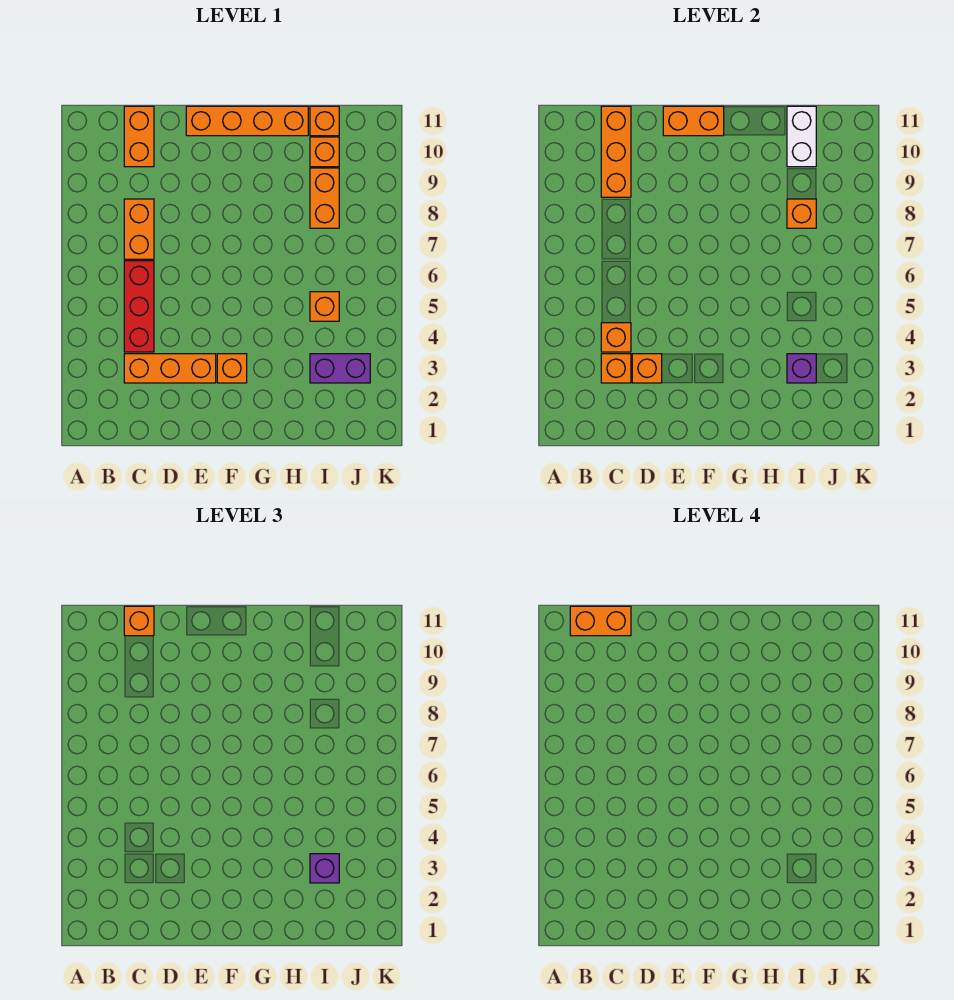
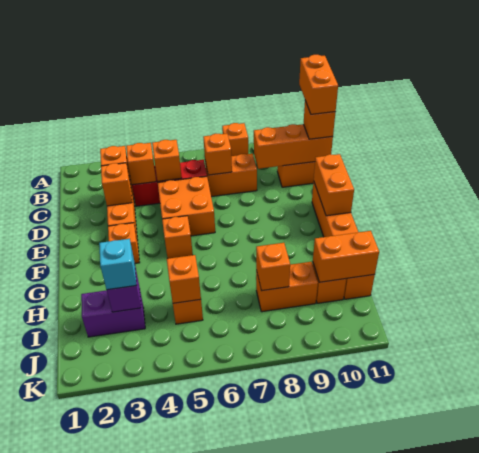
none -> orange 1x1 brick [222,123,248,156]
none -> orange 1x1 brick [152,140,182,181]
none -> orange 1x1 brick [203,134,232,175]
none -> orange 2x2 brick [158,176,215,236]
none -> orange 1x1 brick [162,216,193,259]
purple 1x2 brick [310,354,370,383] -> purple 1x2 brick turned to [81,287,145,337]
purple 1x1 brick [310,854,339,883] -> cyan 1x1 brick [99,239,136,290]
none -> orange 1x1 brick [167,255,201,303]
white 1x2 brick [787,106,816,167] -> orange 1x2 brick [313,231,379,282]

